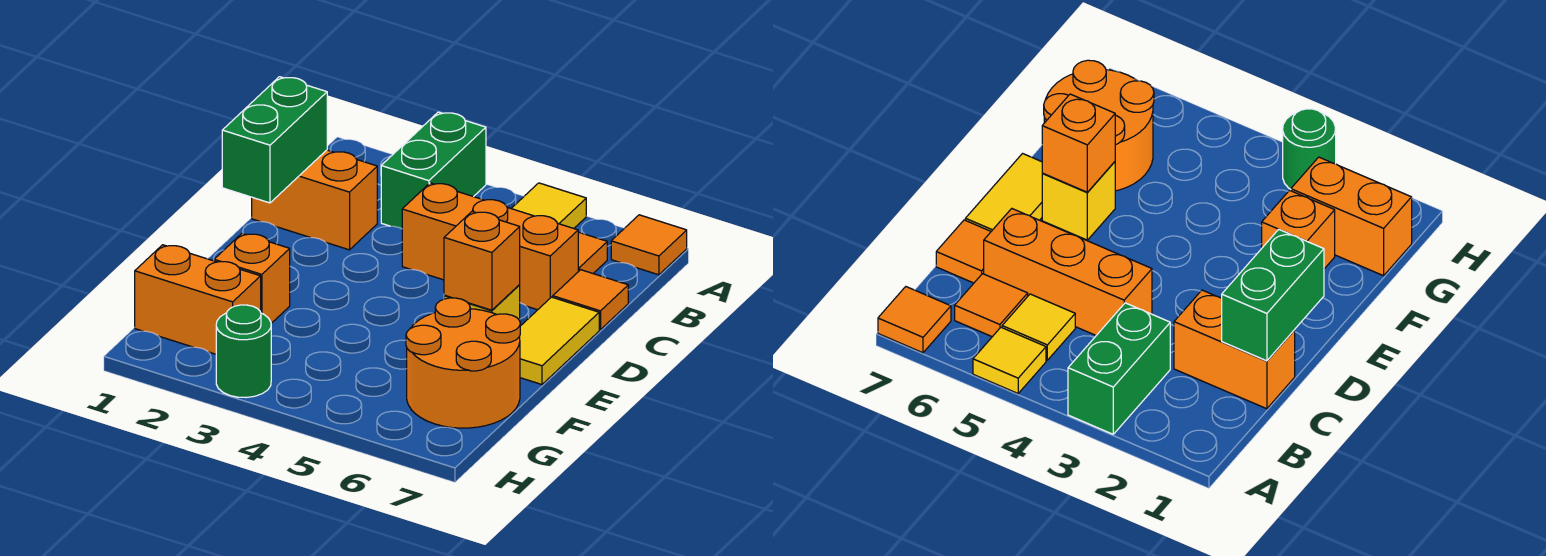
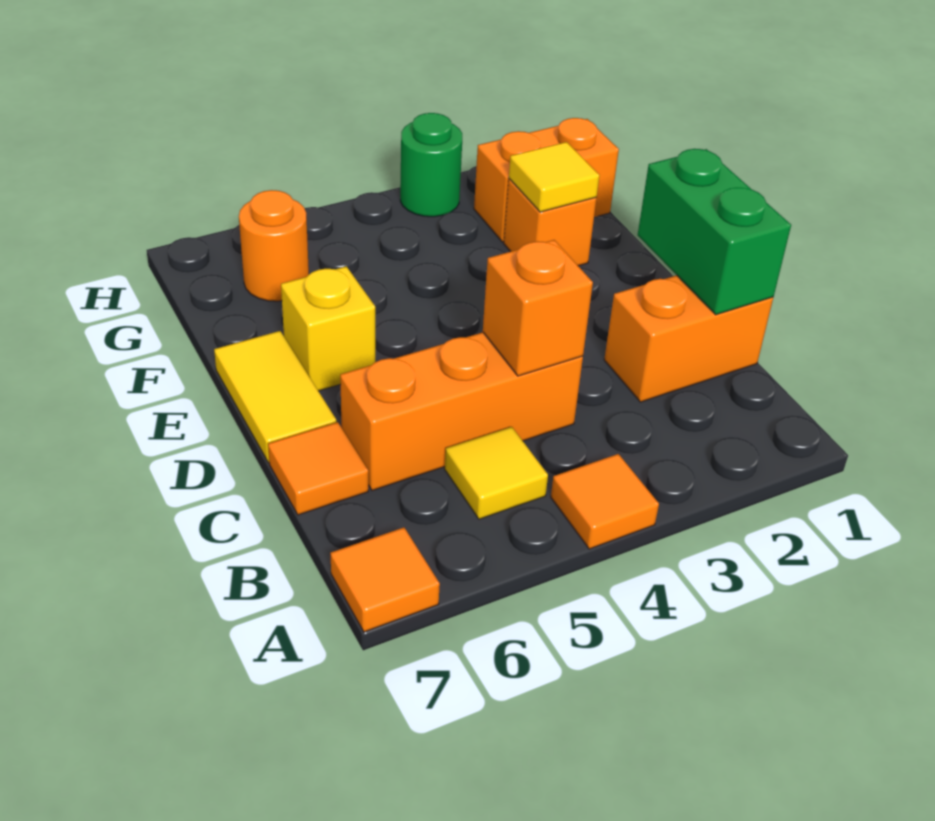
green 1x2 brick [381,112,486,229] -> none
yellow 1x1 tile [511,183,586,228] -> yellow 1x1 tile moved to [509,142,599,212]
orange 1x1 tile [578,232,607,273] -> orange 1x1 tile moved to [551,454,659,549]
orange 1x1 brick [444,211,520,310] -> orange 1x1 brick moved to [483,240,593,376]
orange 2x2 round brick [406,298,520,428] -> orange 1x1 round brick [239,190,309,301]

